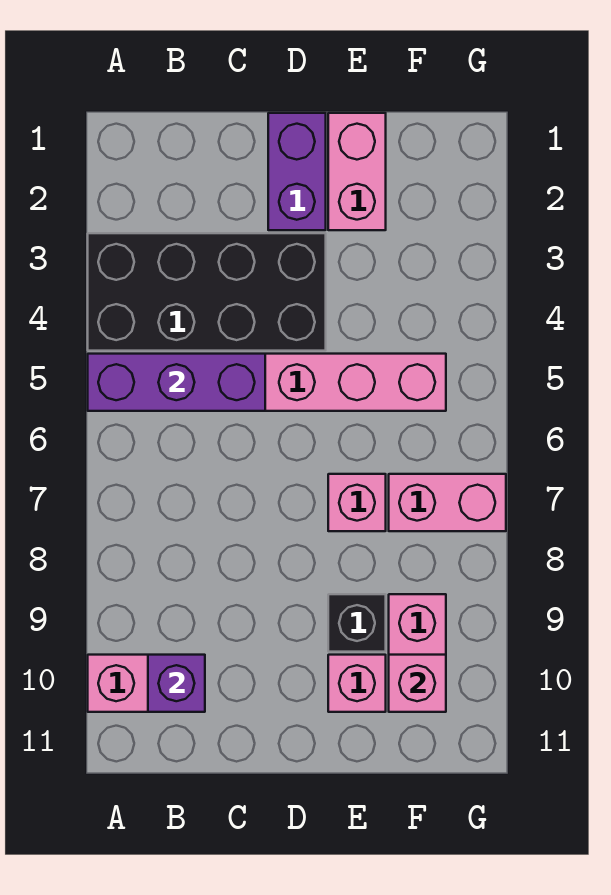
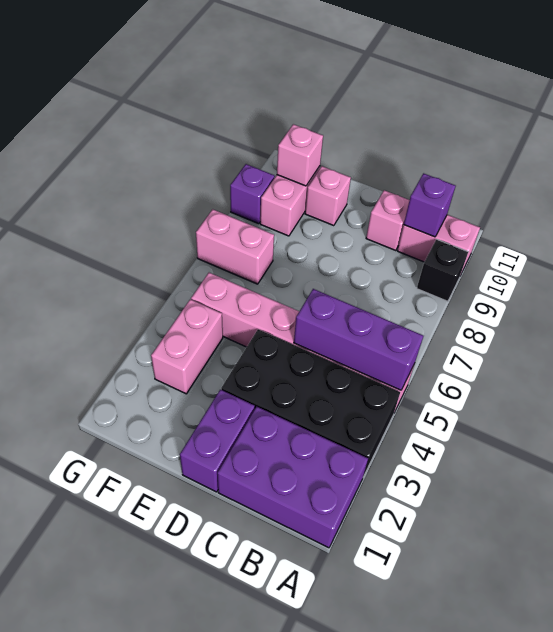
none -> purple 2x3 brick [217,407,368,548]
pink 1x2 brick [328,113,386,230] -> pink 1x2 brick moved to [151,299,223,394]
pink 1x1 brick [328,474,386,531] -> pink 1x1 brick moved to [366,190,410,251]
black 1x1 brick [328,594,386,652] -> black 1x1 brick moved to [417,239,468,301]
none -> purple 1x1 brick [230,164,275,224]

